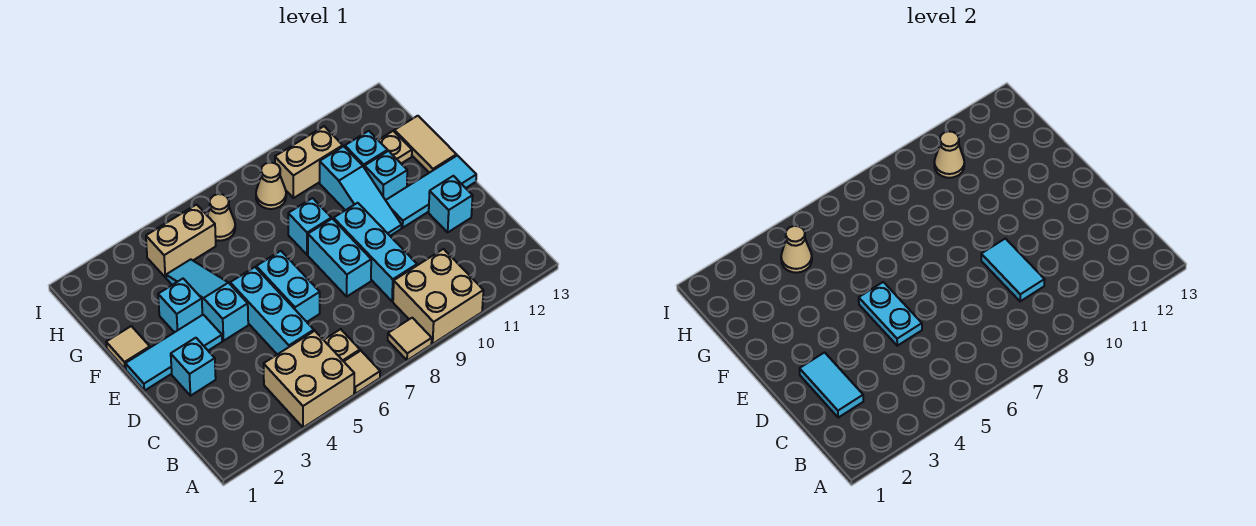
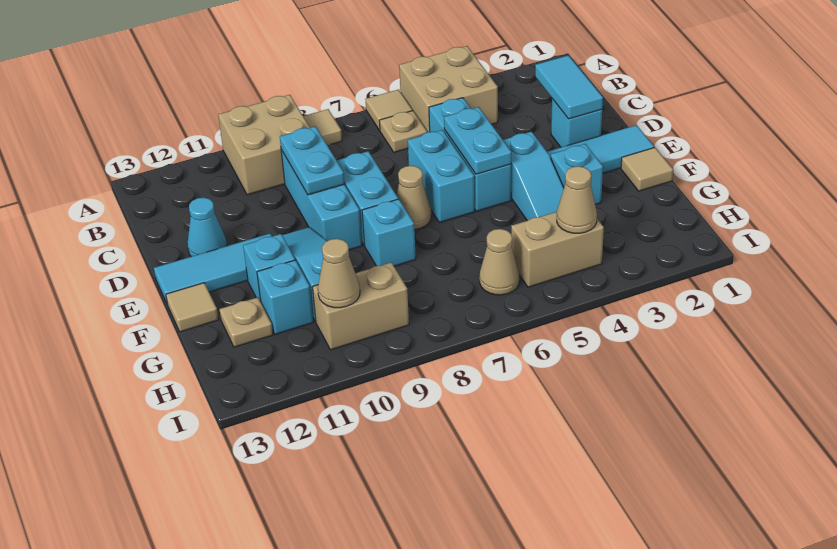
cyan 1x2 tile [981,239,1045,301] -> cyan 1x2 plate [280,126,345,195]
cyan 1x1 brick [429,176,473,232] -> cyan 1x1 cone [187,198,227,257]
tan 1x2 tile [394,116,457,173] -> tan 1x1 tile [166,283,219,332]
tan 1x1 cone [256,163,286,209] -> tan 1x1 cone moved to [397,166,431,230]

